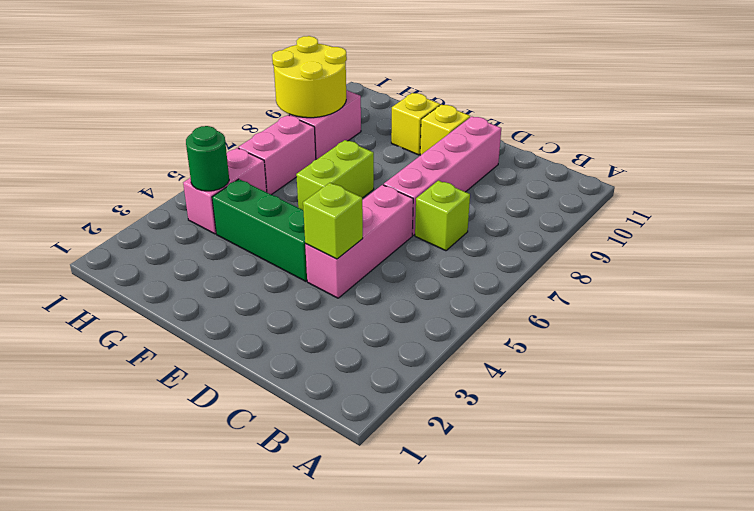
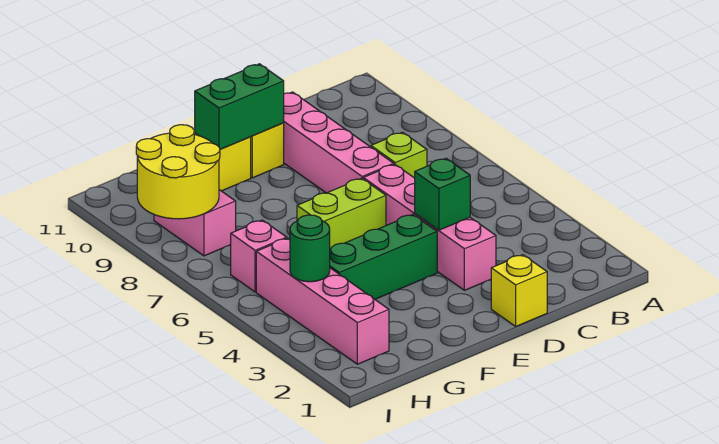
none -> yellow 1x1 brick [491,255,547,326]
pink 1x3 brick [305,185,413,298] -> pink 1x4 brick [363,164,496,290]
lime 1x1 brick [303,183,363,259] -> green 1x1 brick [415,158,470,230]
none -> green 1x2 brick [195,64,284,149]
lime 1x2 brick [296,140,374,210] -> lime 1x2 brick turned to [297,178,386,249]
pink 1x2 brick [183,148,267,234] -> pink 1x4 brick [256,238,389,364]
pink 1x2 brick [238,115,316,195] -> pink 1x1 brick [231,220,287,292]

